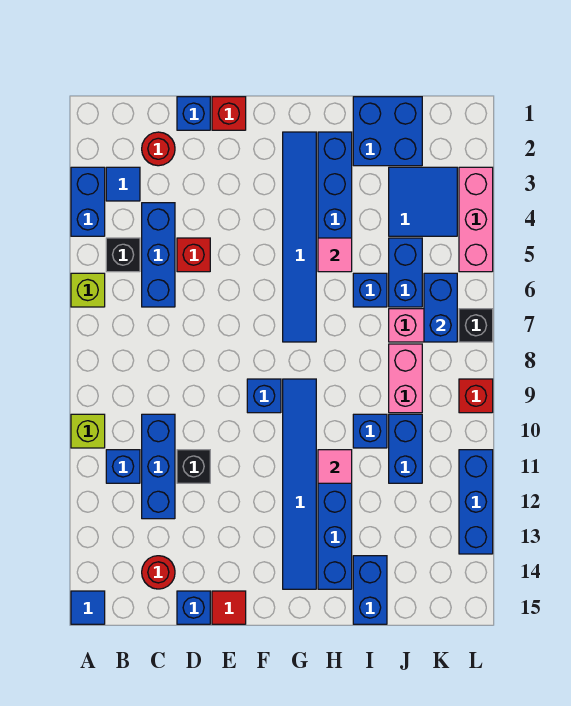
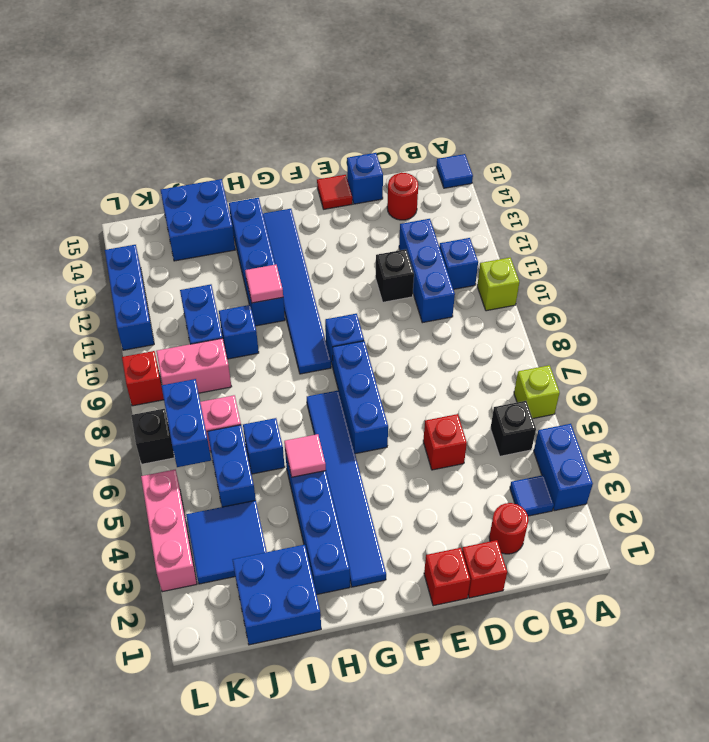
blue 1x3 brick [142,203,175,307] -> blue 1x3 brick moved to [333,341,388,454]
blue 1x1 brick [177,97,210,130] -> red 1x1 brick [462,540,507,598]
blue 1x2 brick [353,556,387,624] -> blue 2x2 brick [161,179,235,261]
pink 1x2 brick [389,344,422,413] -> pink 1x2 brick turned to [156,338,232,393]

